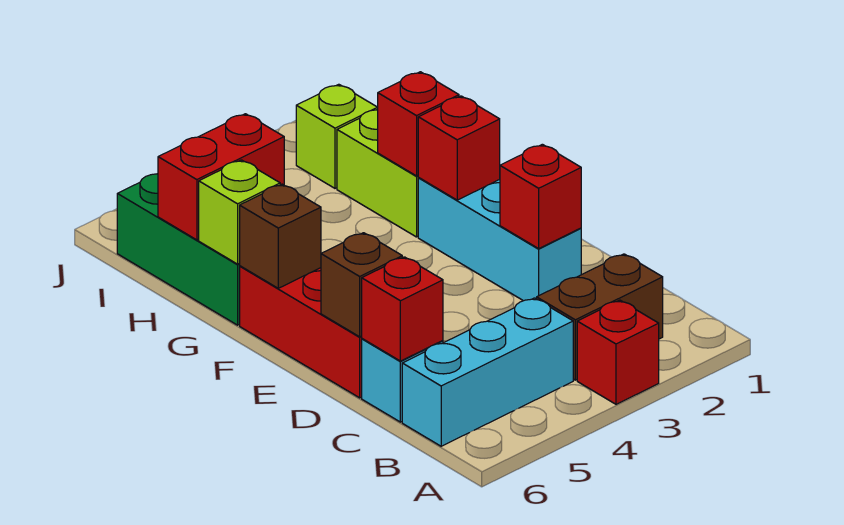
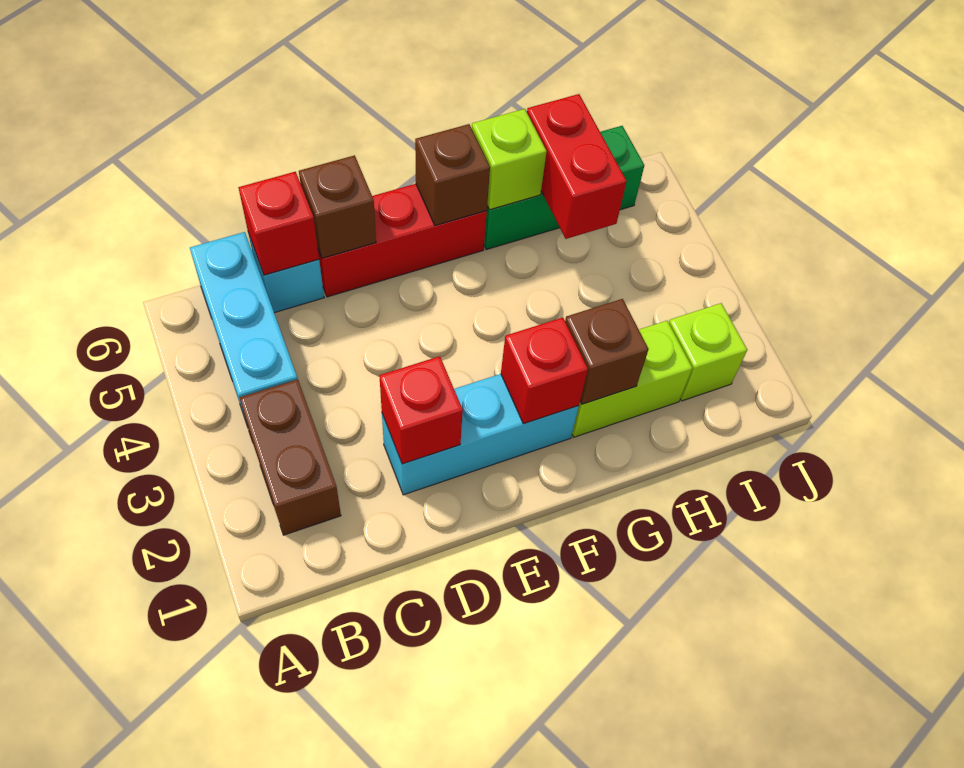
red 1x1 brick [577,300,659,404] -> none
red 1x1 brick [378,72,459,176] -> brown 1x1 brick [565,299,648,404]

